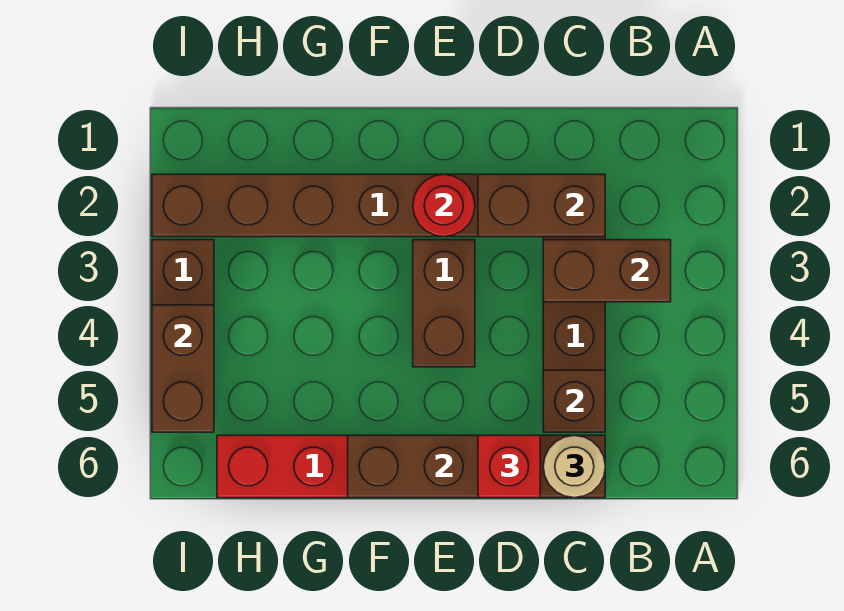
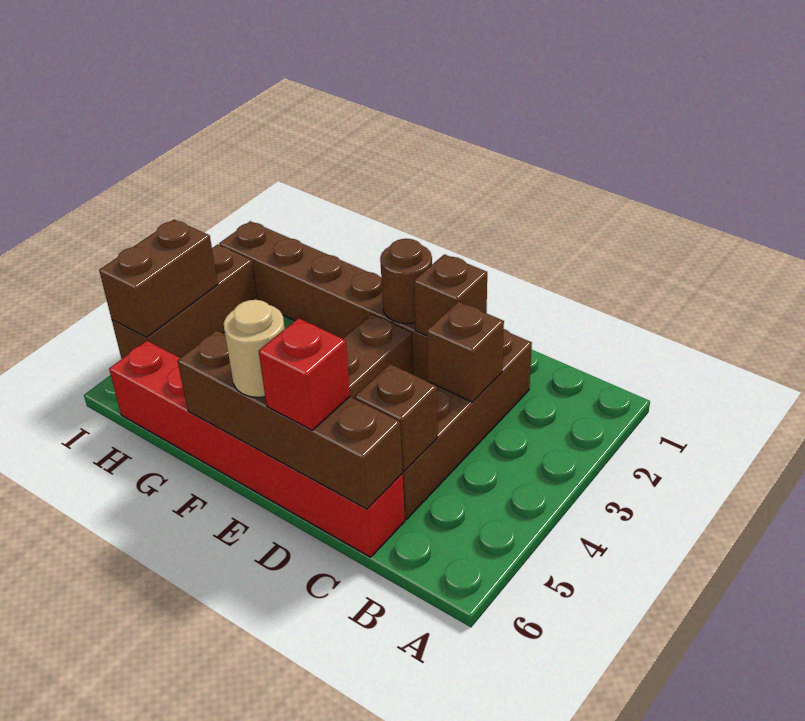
brown 1x2 brick [543,240,671,302] -> brown 1x1 brick [427,301,504,402]
brown 1x2 brick [478,174,605,237] -> brown 1x1 brick [414,254,487,336]
tan 1x1 round brick [543,435,605,498] -> tan 1x1 round brick moved to [224,300,285,397]
red 1x1 round brick [413,174,475,237] -> brown 1x1 round brick [380,239,432,324]

